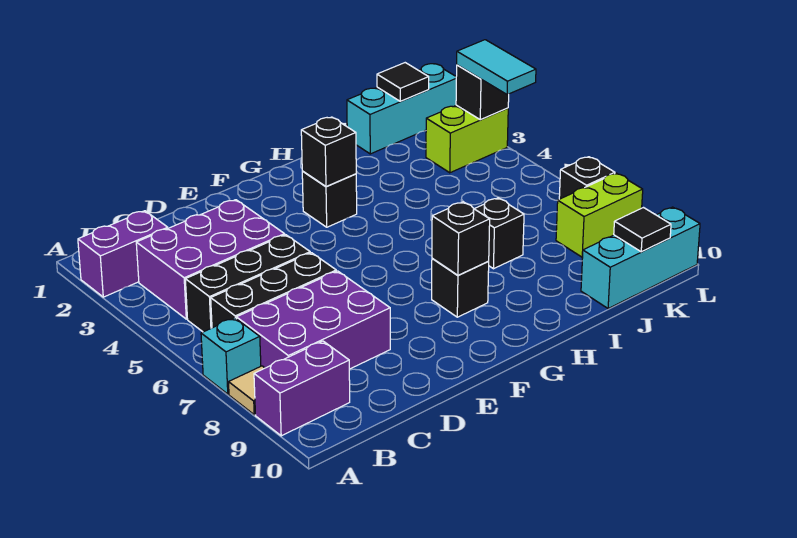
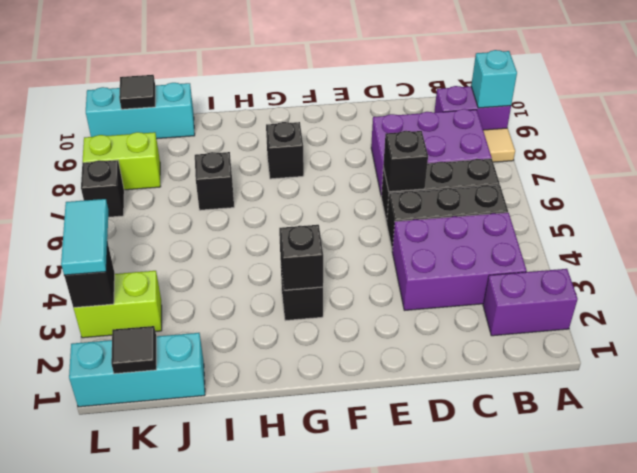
cyan 1x1 brick [201,318,261,394] -> cyan 1x1 brick moved to [471,50,517,108]
black 1x1 brick [432,202,490,275] -> black 1x1 brick moved to [383,131,428,192]

